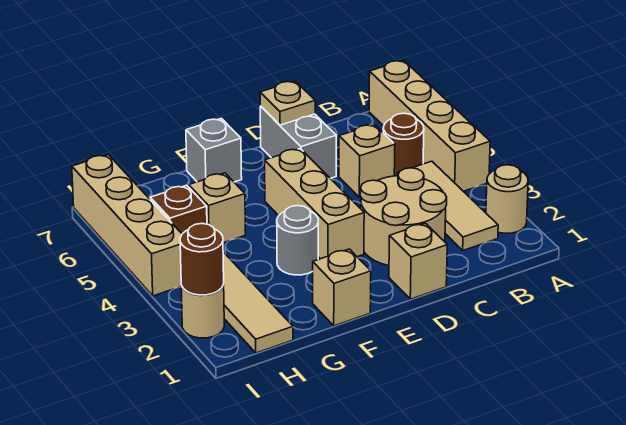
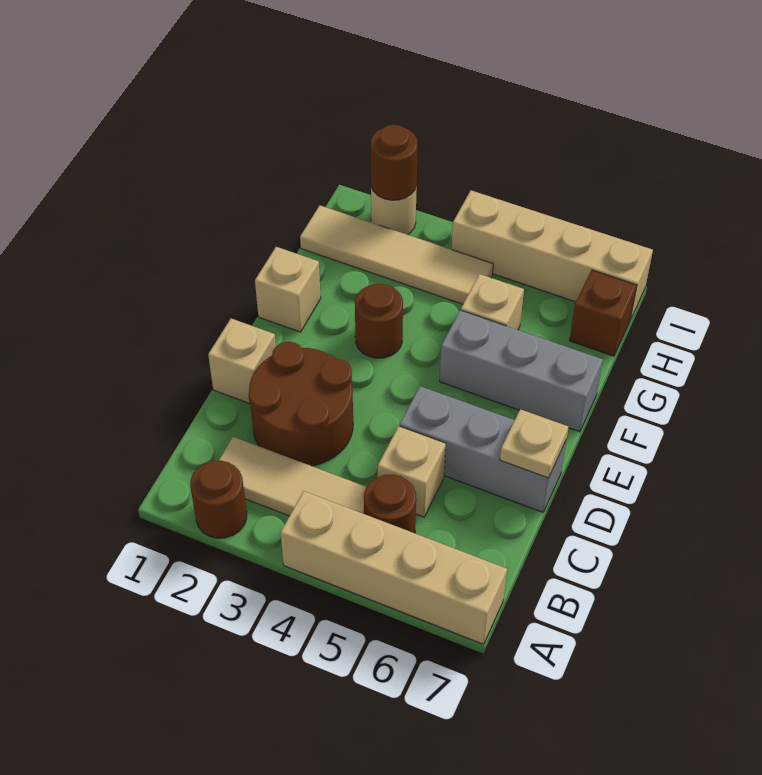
tan 1x1 round brick [486,165,528,233] -> brown 1x1 round brick [190,460,247,538]
tan 2x2 round brick [360,168,447,265] -> brown 2x2 round brick [249,342,353,466]
grey 1x2 brick [260,106,336,179] -> grey 1x3 brick [400,386,567,512]
tan 1x3 brick [265,149,364,259] -> none
grey 1x1 round brick [277,205,318,275] -> brown 1x1 round brick [355,284,403,358]
grey 1x1 brick [186,118,242,182] -> grey 1x3 brick [440,310,603,432]
brown 1x1 brick [150,185,207,234] -> brown 1x1 brick moved to [569,270,637,356]

